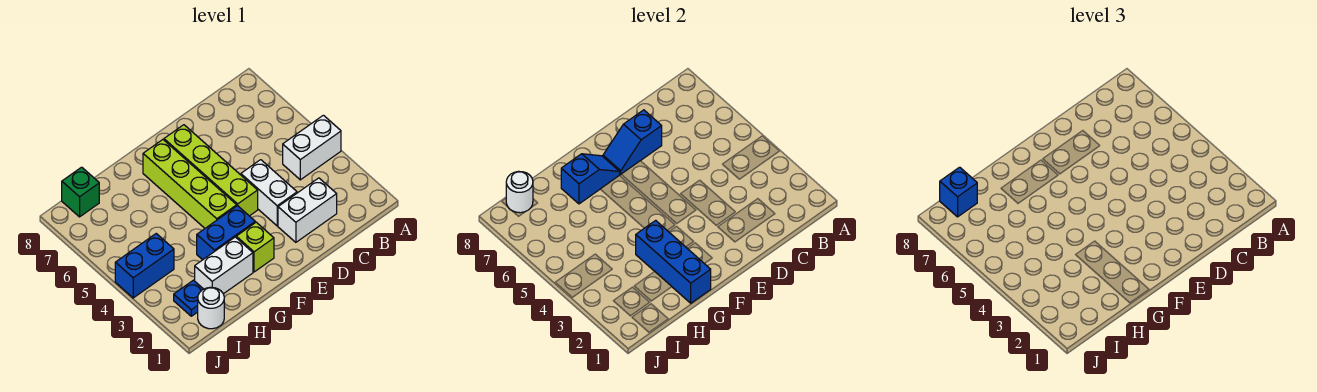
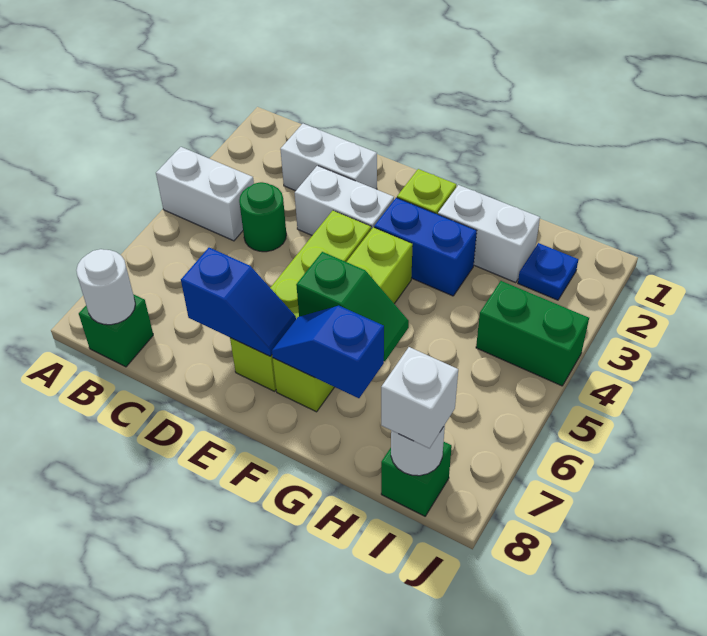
none -> green 1x1 brick [79,294,153,367]
none -> green 1x1 round brick [239,182,286,252]
white 1x2 brick [241,160,297,226] -> white 1x2 brick turned to [295,166,394,235]
none -> green 1x2 slope [296,252,409,361]
blue 1x3 brick [636,220,711,303] -> none
white 1x1 round brick [198,287,224,329] -> white 1x1 round brick moved to [76,249,135,325]
blue 1x2 brick [115,234,174,298] -> green 1x2 brick [476,281,589,386]
blue 1x1 brick [940,167,977,217] -> white 1x1 brick [381,347,458,448]

